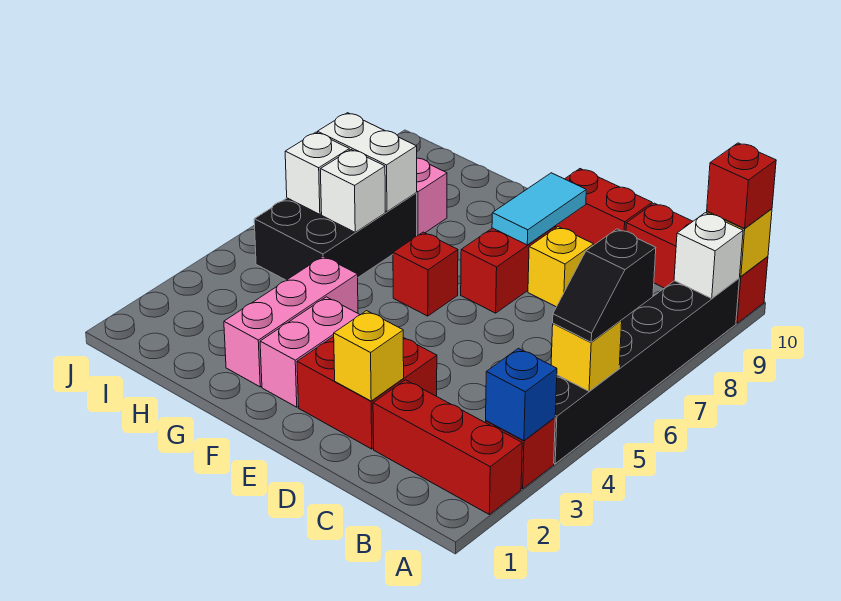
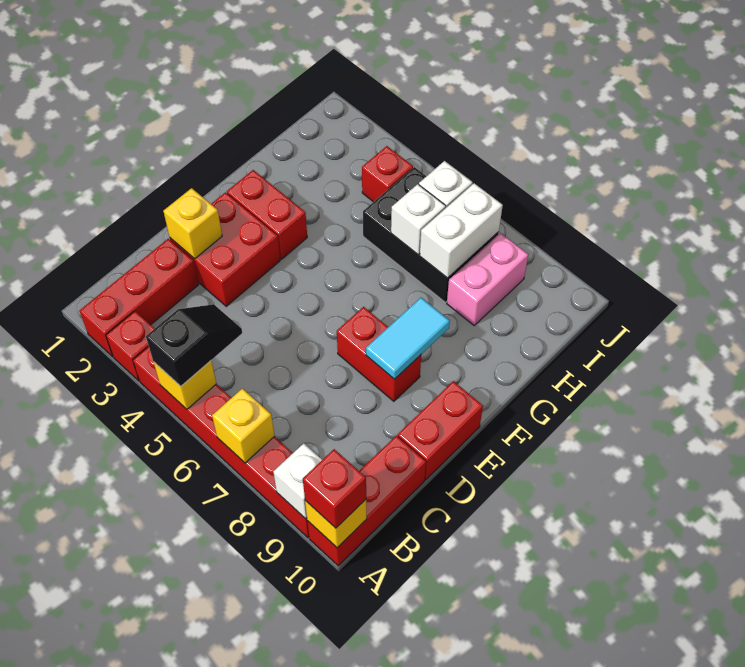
blue 1x1 brick [486,348,557,441] -> none
black 1x6 brick [554,278,739,464] -> red 1x6 brick [133,347,309,538]
black 1x2 slope [553,229,656,342] -> black 1x2 slope turned to [146,304,242,386]
yellow 1x1 brick [528,227,594,307] -> yellow 1x1 brick moved to [212,388,274,463]
cyan 1x2 tile [492,173,586,245] -> cyan 1x2 tile turned to [366,298,450,379]
pink 1x2 brick [260,297,360,407] -> red 1x2 brick [227,170,307,259]
red 1x1 brick [393,232,458,316] -> red 1x1 brick moved to [362,146,413,202]
pink 1x3 brick [224,256,358,387] -> none

